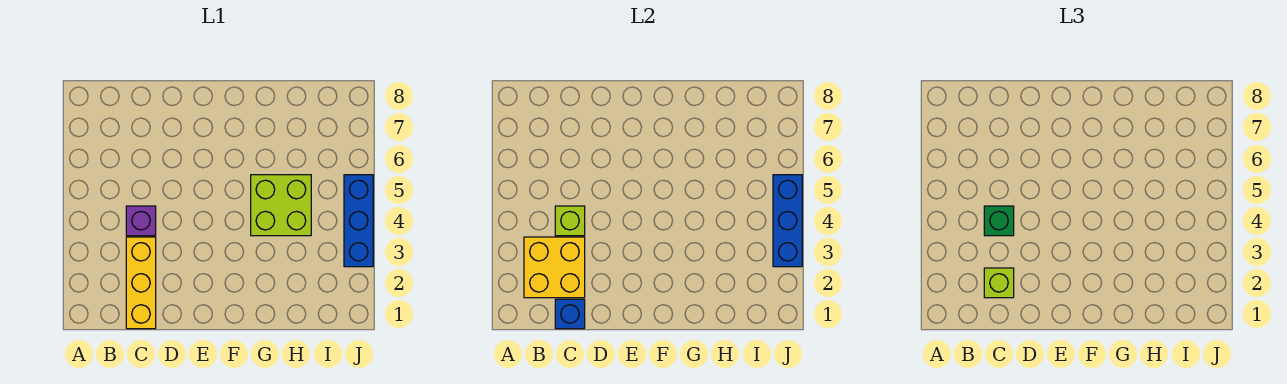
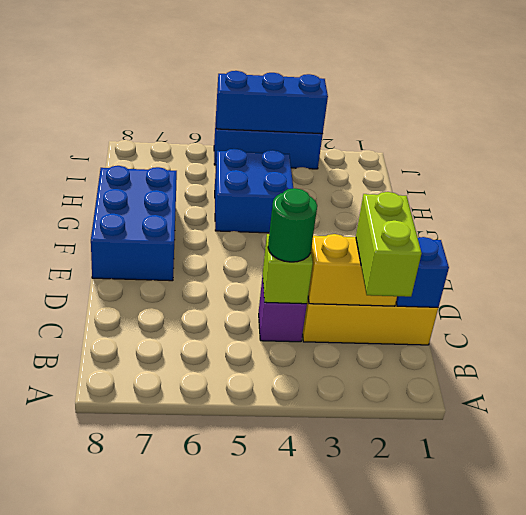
yellow 2x2 brick [524,237,585,298] -> yellow 1x2 brick [308,234,397,306]
lime 1x1 brick [984,268,1014,298] -> lime 1x2 brick [356,192,422,297]
green 1x1 brick [984,206,1014,236] -> green 1x1 round brick [268,188,317,262]
none -> blue 2x3 brick [91,166,177,281]
lime 2x2 brick [251,175,311,236] -> blue 2x2 brick [215,149,293,233]

